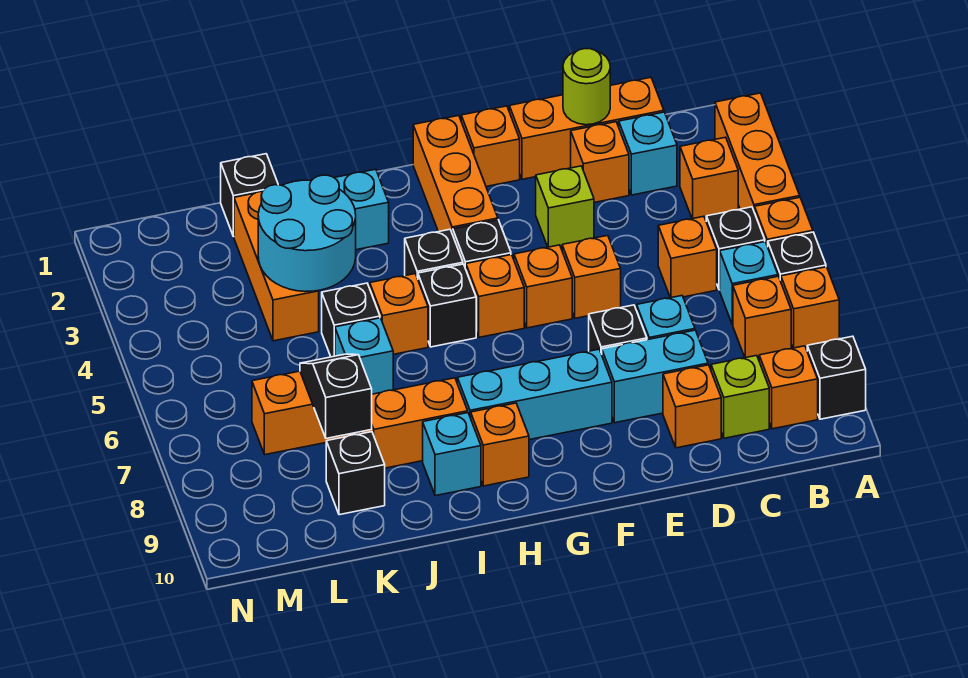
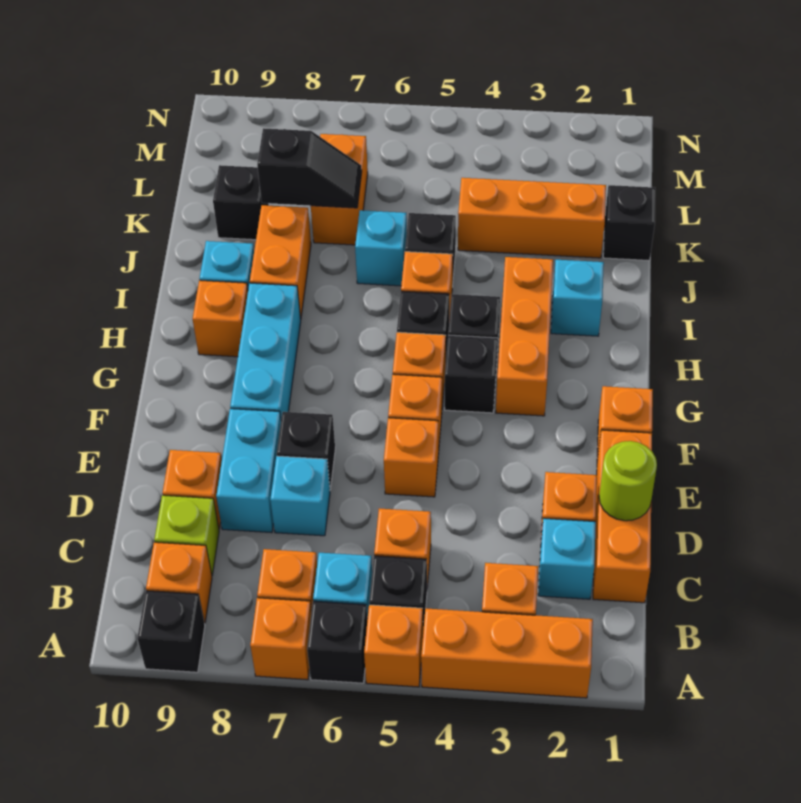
lime 1x1 brick [536,166,594,247] -> none
orange 1x3 brick [413,116,498,234] -> orange 1x3 brick turned to [496,257,553,416]
cyan 2x2 round brick [258,175,356,291] -> none

